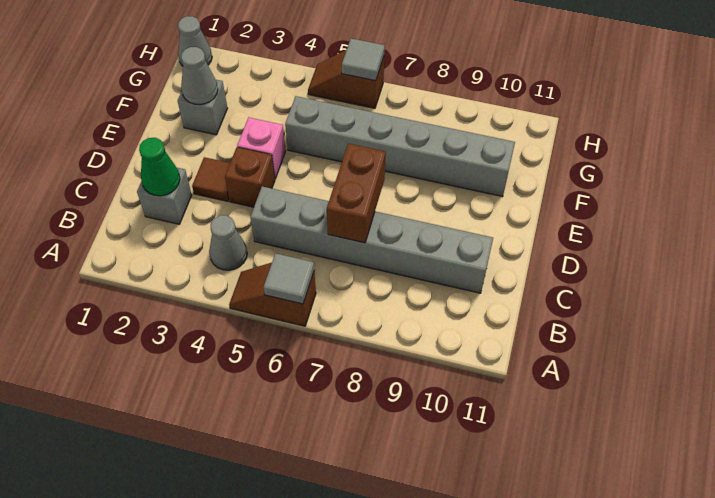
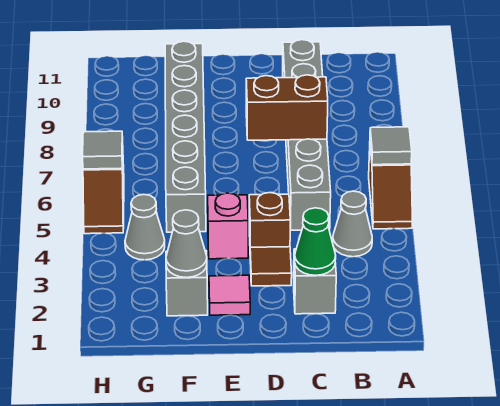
none -> pink 1x1 tile [209,275,250,315]
grey 1x1 cone [178,16,212,66] -> grey 1x1 cone moved to [125,194,165,260]

